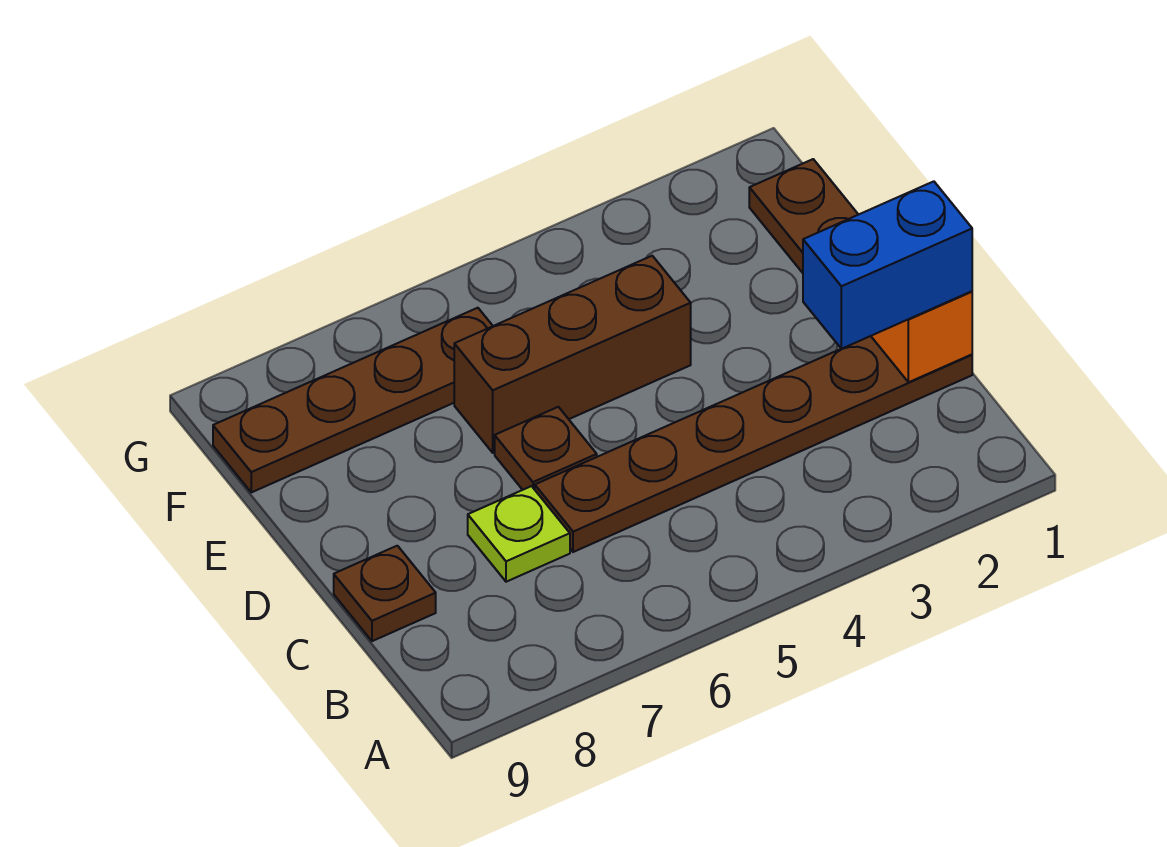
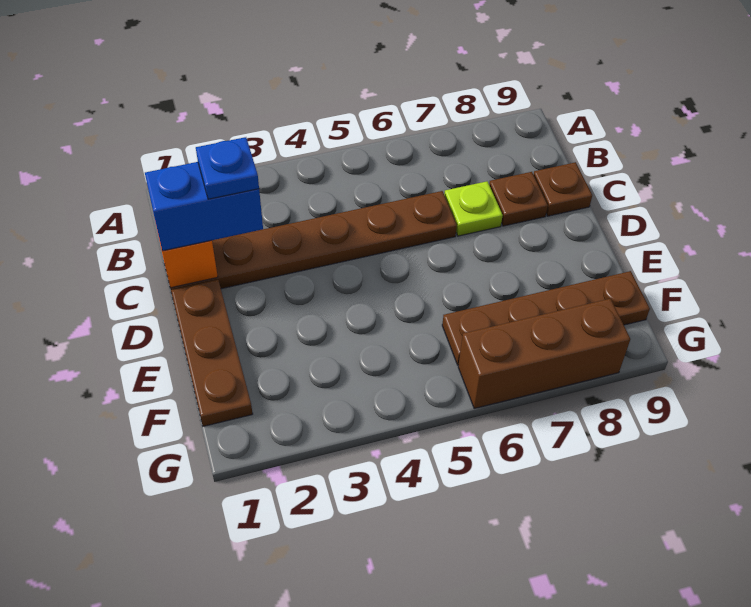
none -> blue 1x1 plate [196,137,259,199]
brown 1x1 plate [495,407,597,490] -> brown 1x1 plate moved to [489,172,548,226]
brown 1x3 brick [454,256,691,453] -> brown 1x3 brick moved to [458,299,630,409]

